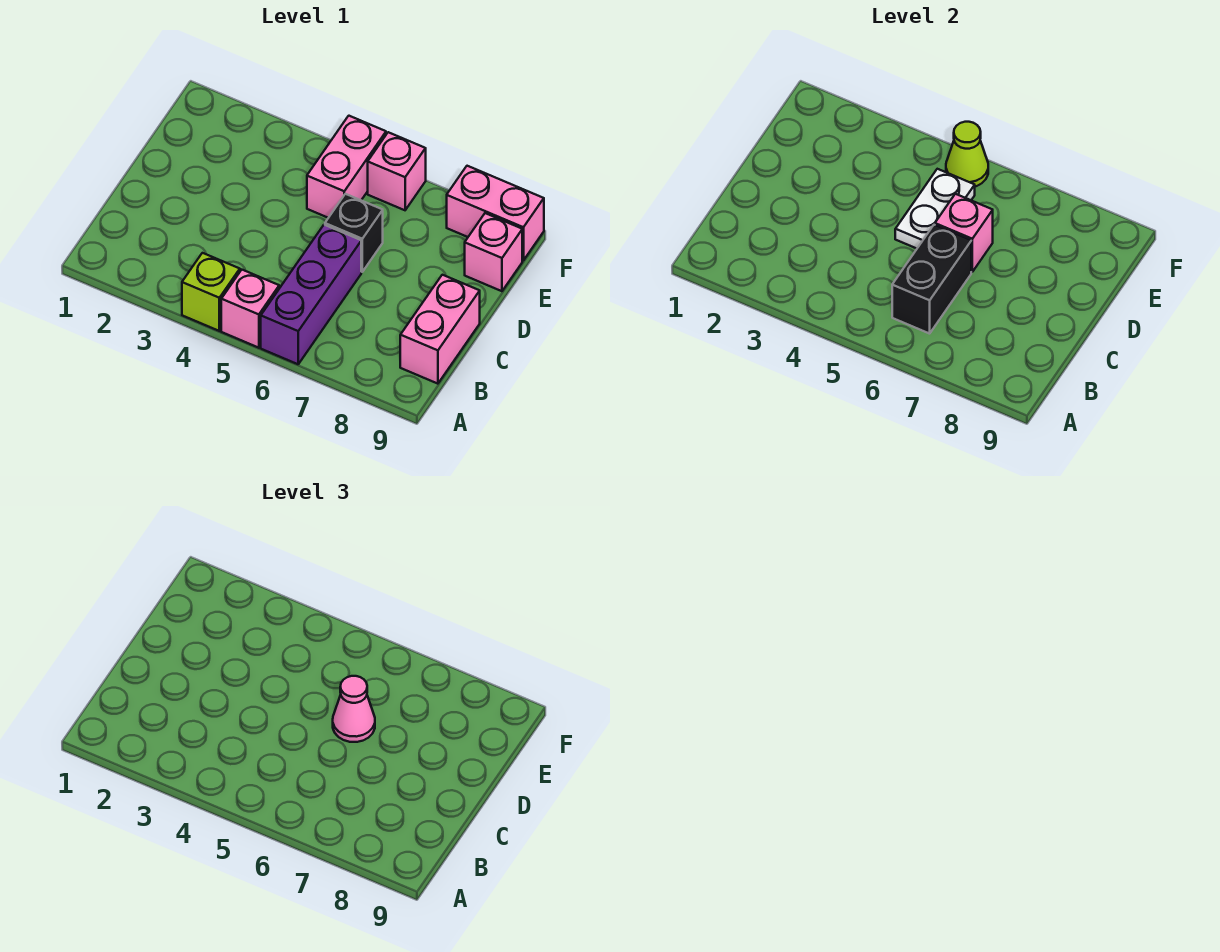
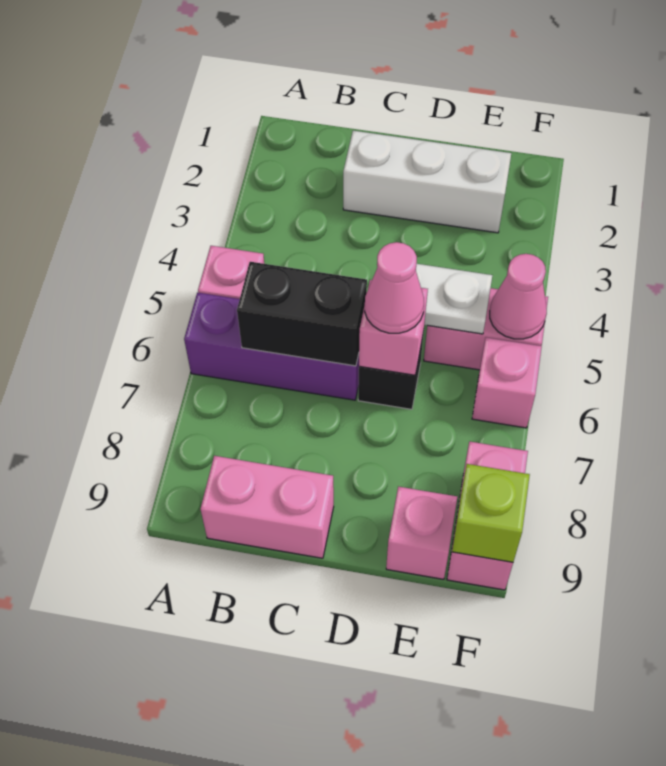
lime 1x1 brick [182,253,240,331] -> lime 1x1 brick moved to [452,464,530,562]
none -> white 1x3 brick [343,131,511,233]
lime 1x1 cone [946,122,988,187] -> pink 1x1 cone [490,254,547,339]

